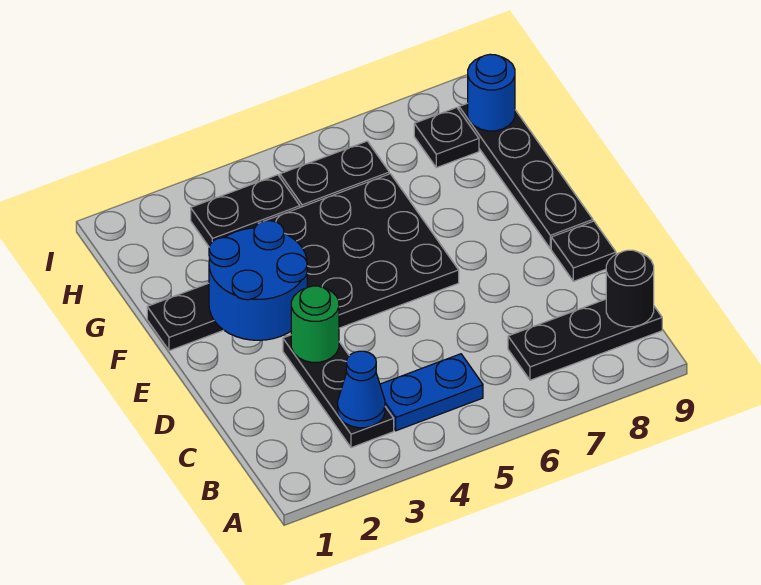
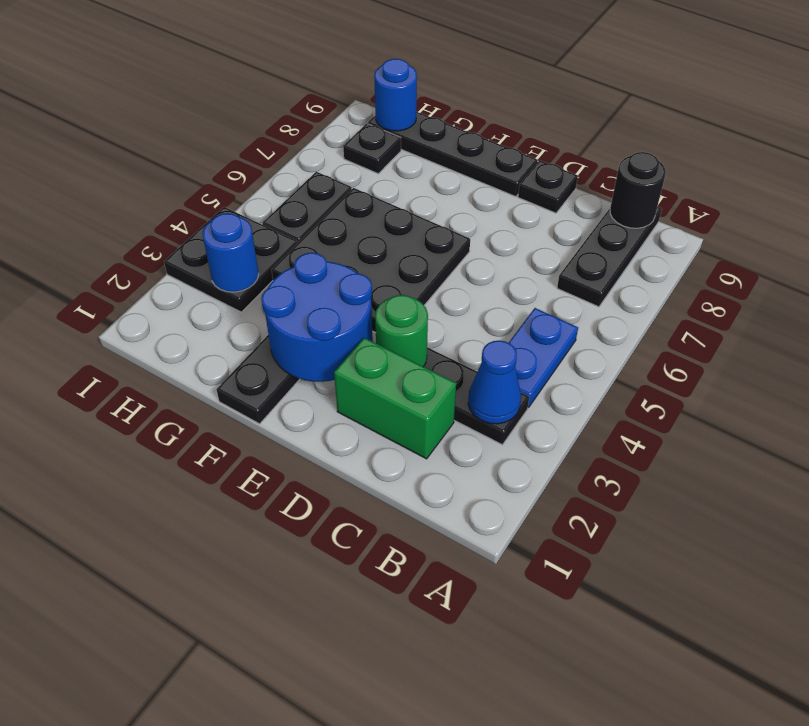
none -> green 1x2 brick [334,338,456,459]
black 1x2 plate [191,175,300,247] -> black 2x2 plate [164,207,298,312]
none -> blue 1x1 round brick [203,213,259,292]

